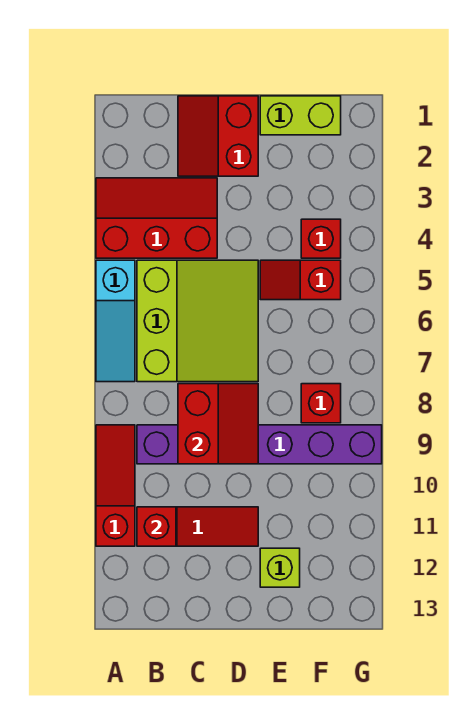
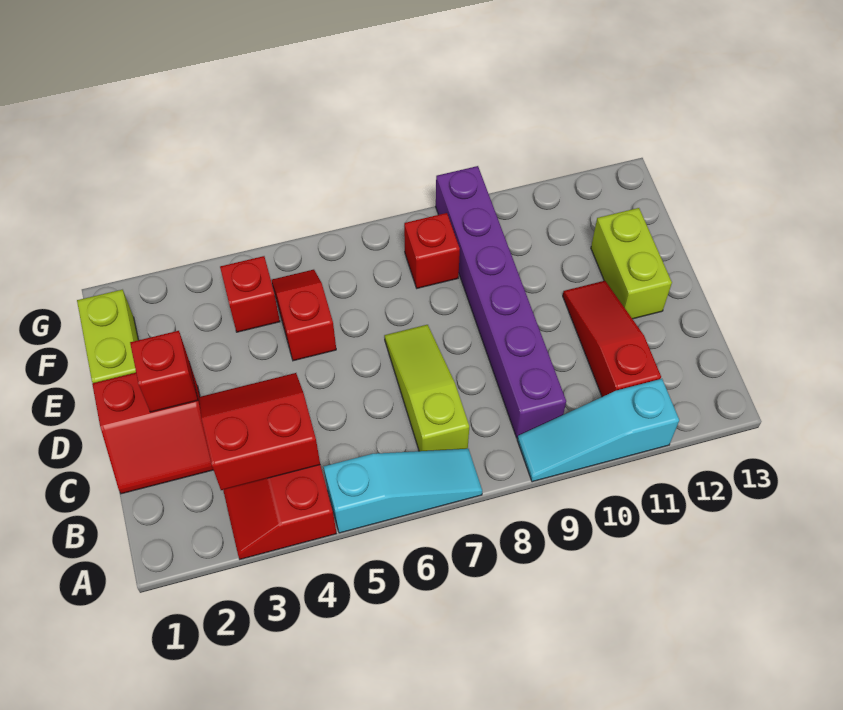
red 1x3 slope [96,425,135,546] -> cyan 1x3 slope [517,379,679,482]
lime 3x3 slope [137,260,258,382] -> lime 1x3 slope [384,325,469,451]
red 1x1 brick [137,507,176,546] -> red 1x1 brick moved to [130,331,198,412]
red 2x2 slope [178,384,258,464] -> red 2x2 slope moved to [199,373,320,490]
red 1x2 slope [260,260,341,300] -> red 1x2 slope turned to [272,270,336,361]
lime 1x1 brick [260,548,300,587] -> lime 1x2 brick [591,208,672,319]

